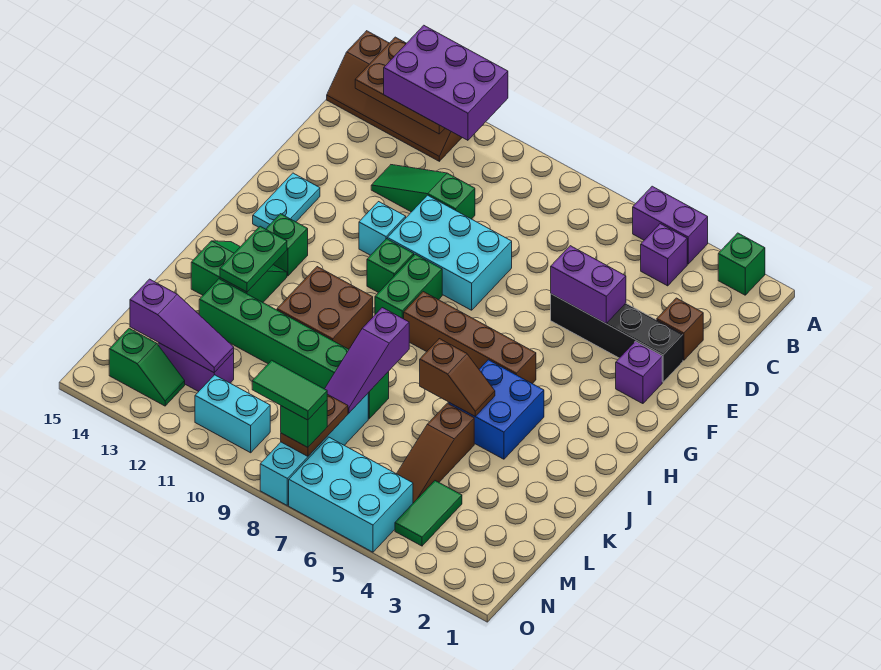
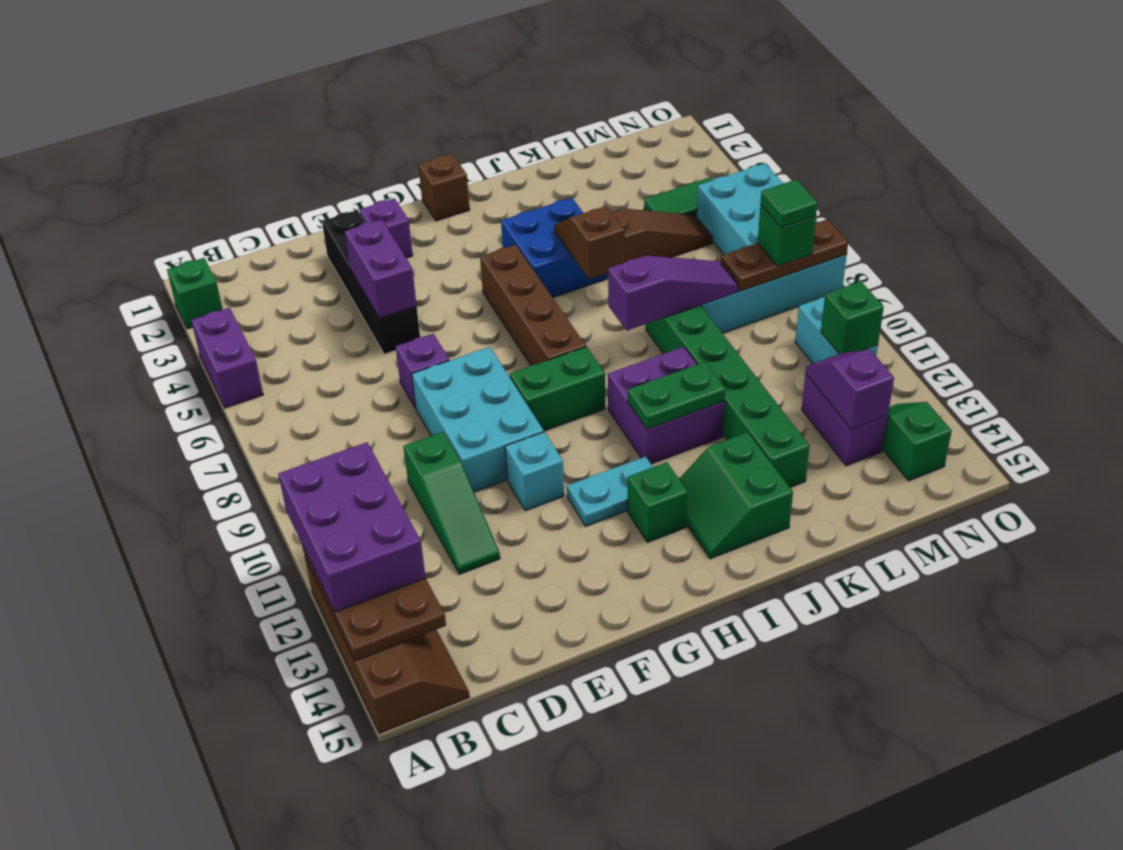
purple 1x1 brick [641,224,687,286] -> purple 1x1 brick moved to [396,334,449,408]
brown 1x1 brick [657,298,703,360] -> brown 1x1 brick moved to [418,154,470,221]
cyan 1x2 plate [253,173,320,229] -> cyan 1x2 plate moved to [567,456,653,526]
green 1x1 brick [367,239,414,293] -> green 1x1 brick moved to [821,282,884,354]
brown 2x2 brick [277,267,373,349] -> purple 2x2 brick [608,347,725,464]
green 1x2 plate [220,226,287,292] -> green 1x2 plate moved to [628,362,726,429]
brown 1x2 plate [281,394,348,456] -> brown 1x3 plate [721,219,848,291]
purple 1x3 slope [130,279,234,373] -> purple 1x2 slope [806,349,894,429]
green 1x2 tile [252,360,327,420] -> green 1x1 tile [760,179,818,227]

